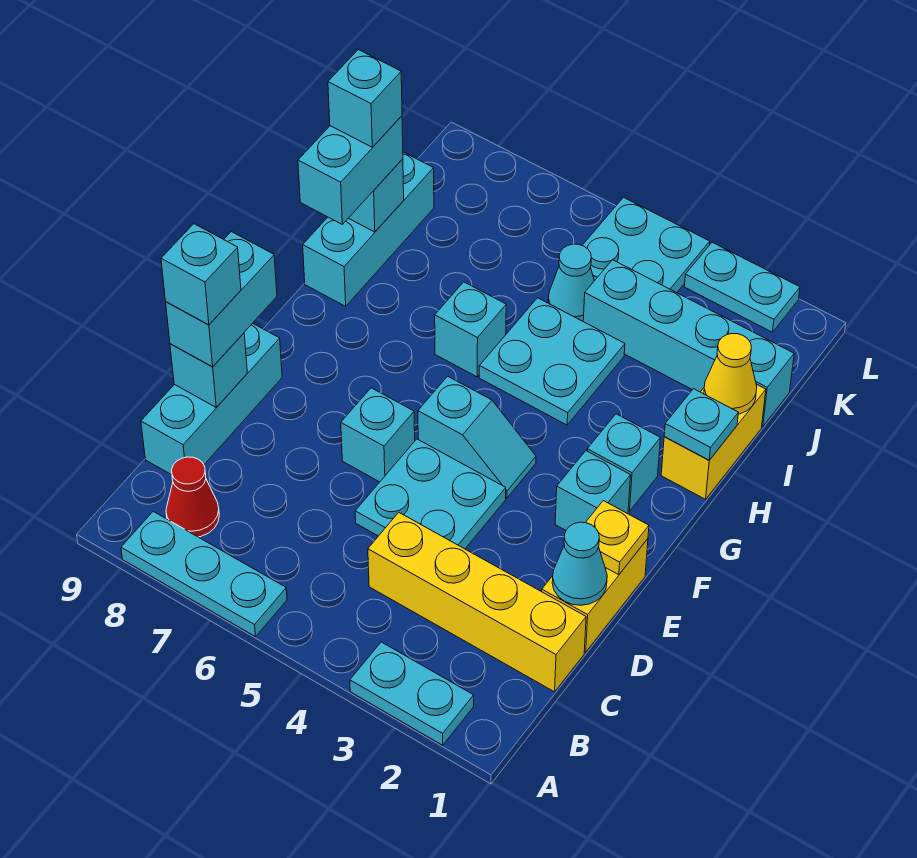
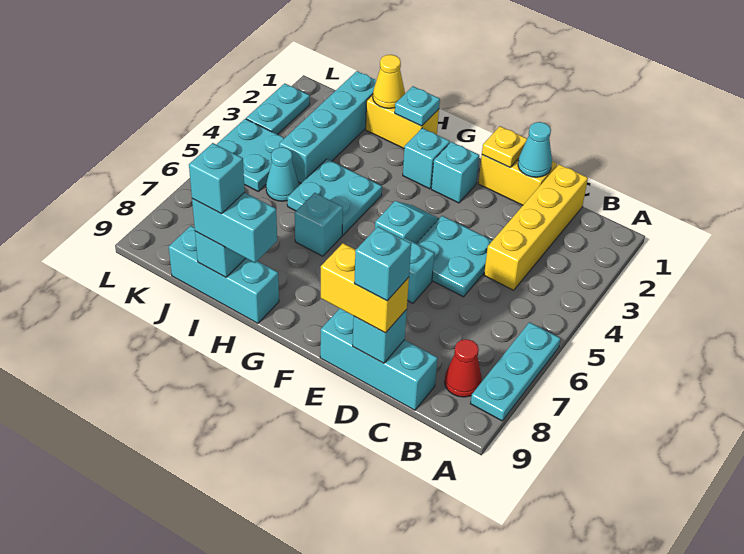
cyan 1x2 plate [350,642,474,745] -> none
cyan 1x2 brick [166,232,277,367] -> yellow 1x2 brick [321,243,409,333]

